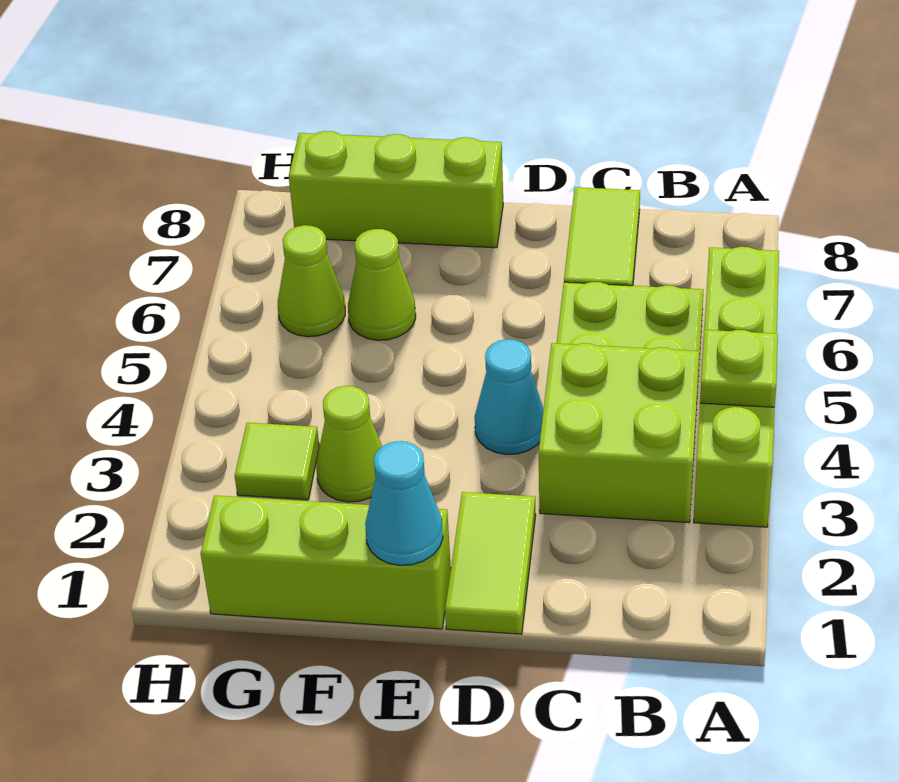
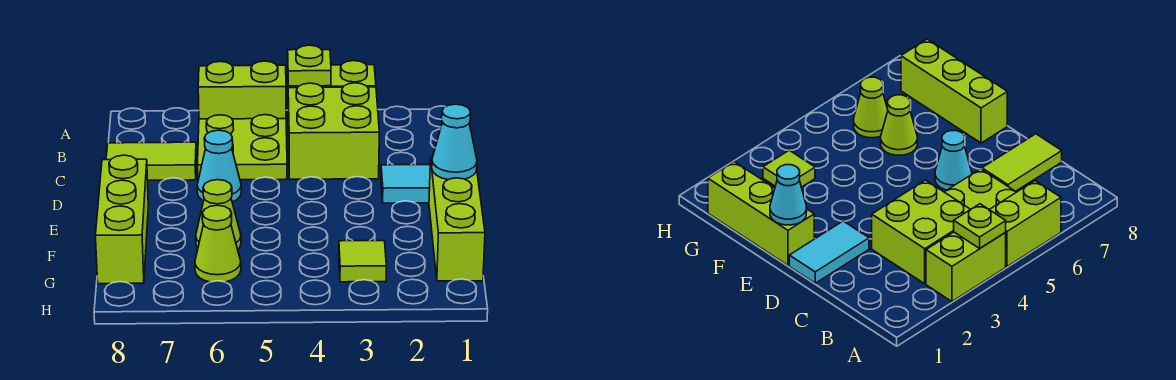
lime 1x2 tile [445,492,536,634] -> cyan 1x2 tile [381,165,430,203]
cyan 1x1 cone [475,339,544,454] -> cyan 1x1 cone moved to [197,130,241,202]
lime 1x1 cone [316,386,382,502] -> none

